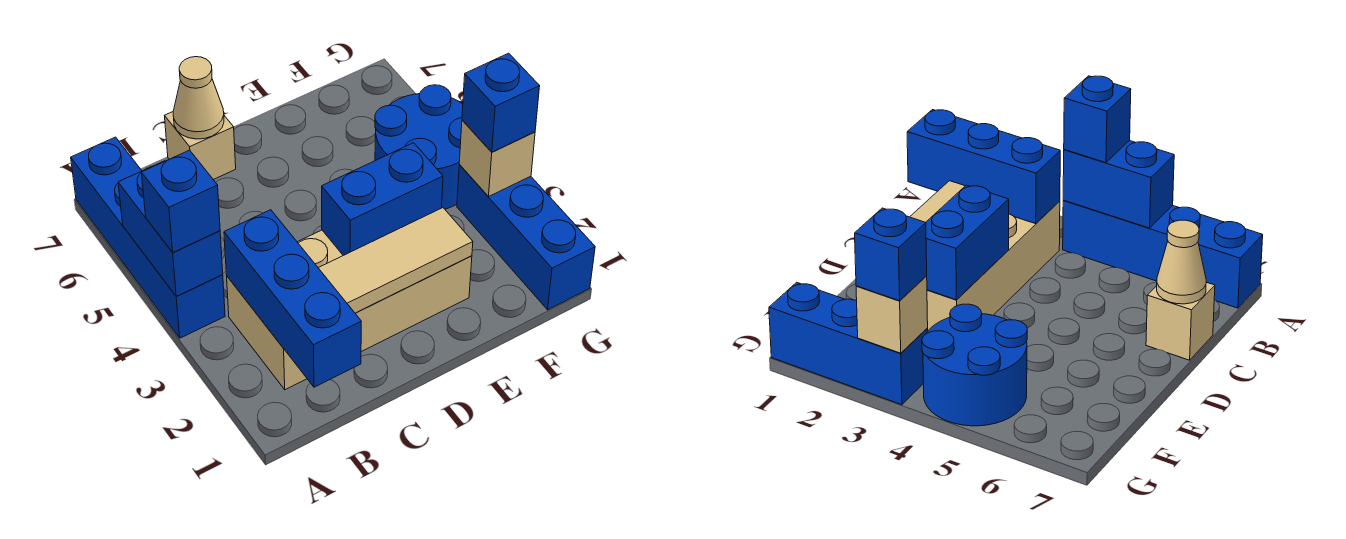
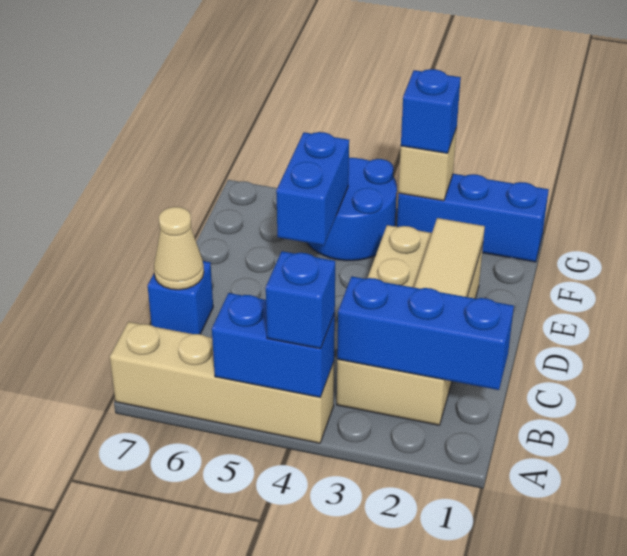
blue 1x4 brick [71,137,225,338] -> tan 1x4 brick [110,322,334,443]
tan 1x1 brick [165,112,236,180] -> blue 1x1 brick [148,261,213,334]
blue 1x2 brick [322,143,443,255] -> blue 1x2 brick moved to [276,132,349,245]

